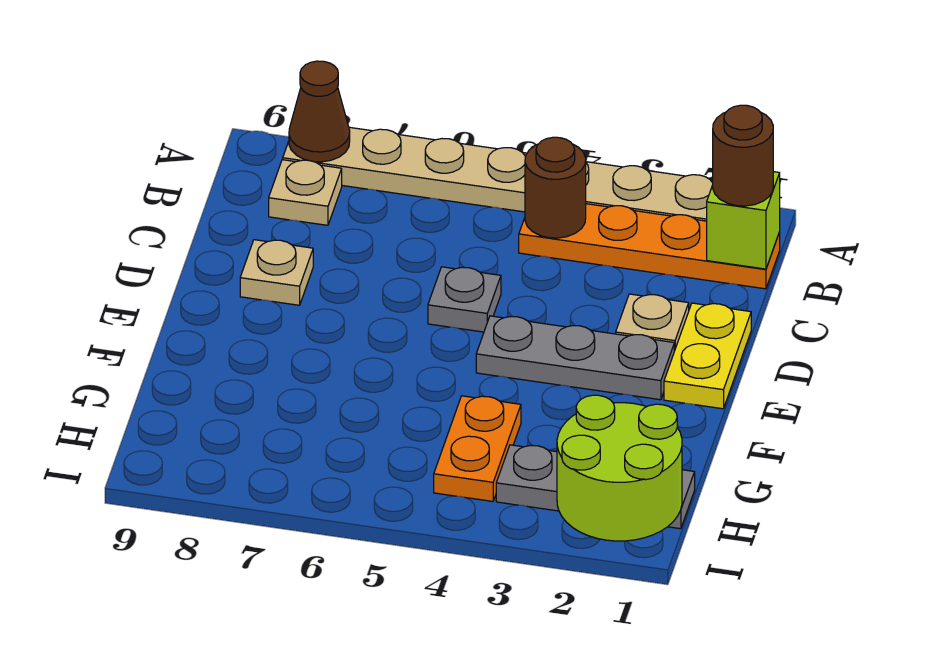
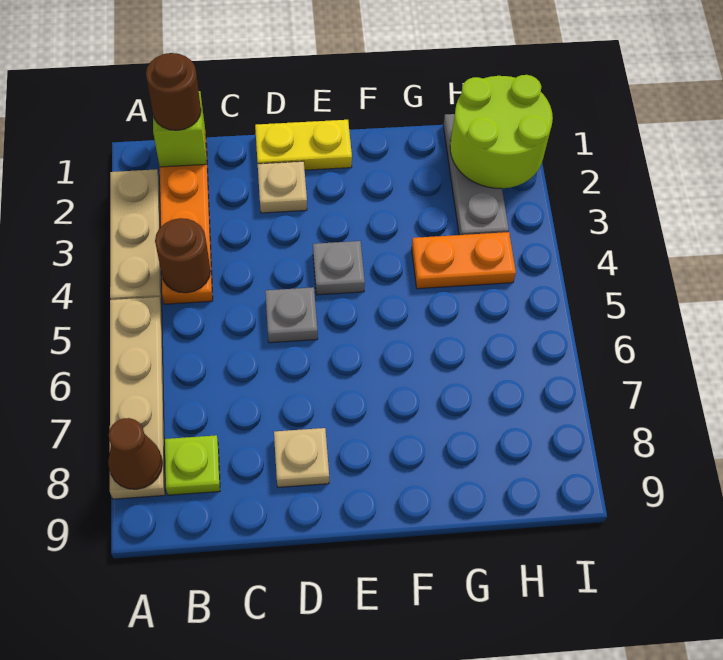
tan 1x1 plate [269,160,342,225] -> lime 1x1 plate [165,435,220,495]
grey 1x3 plate [476,316,674,400] -> grey 1x1 plate [313,241,365,295]

